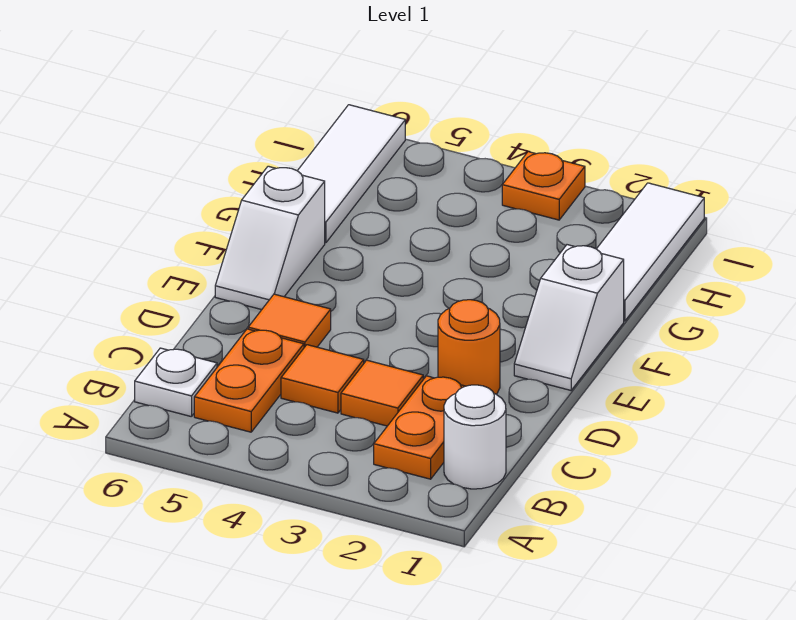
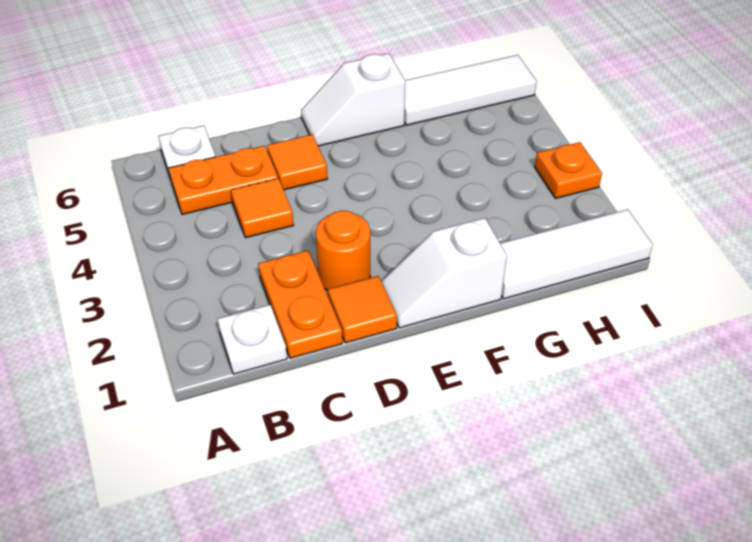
white 1x1 round brick [444,385,506,489] -> white 1x1 plate [217,305,287,374]
orange 1x2 plate [374,376,465,479] -> orange 1x2 plate turned to [258,251,342,358]
orange 1x1 tile [341,360,423,426] -> orange 1x1 tile moved to [328,276,397,343]

